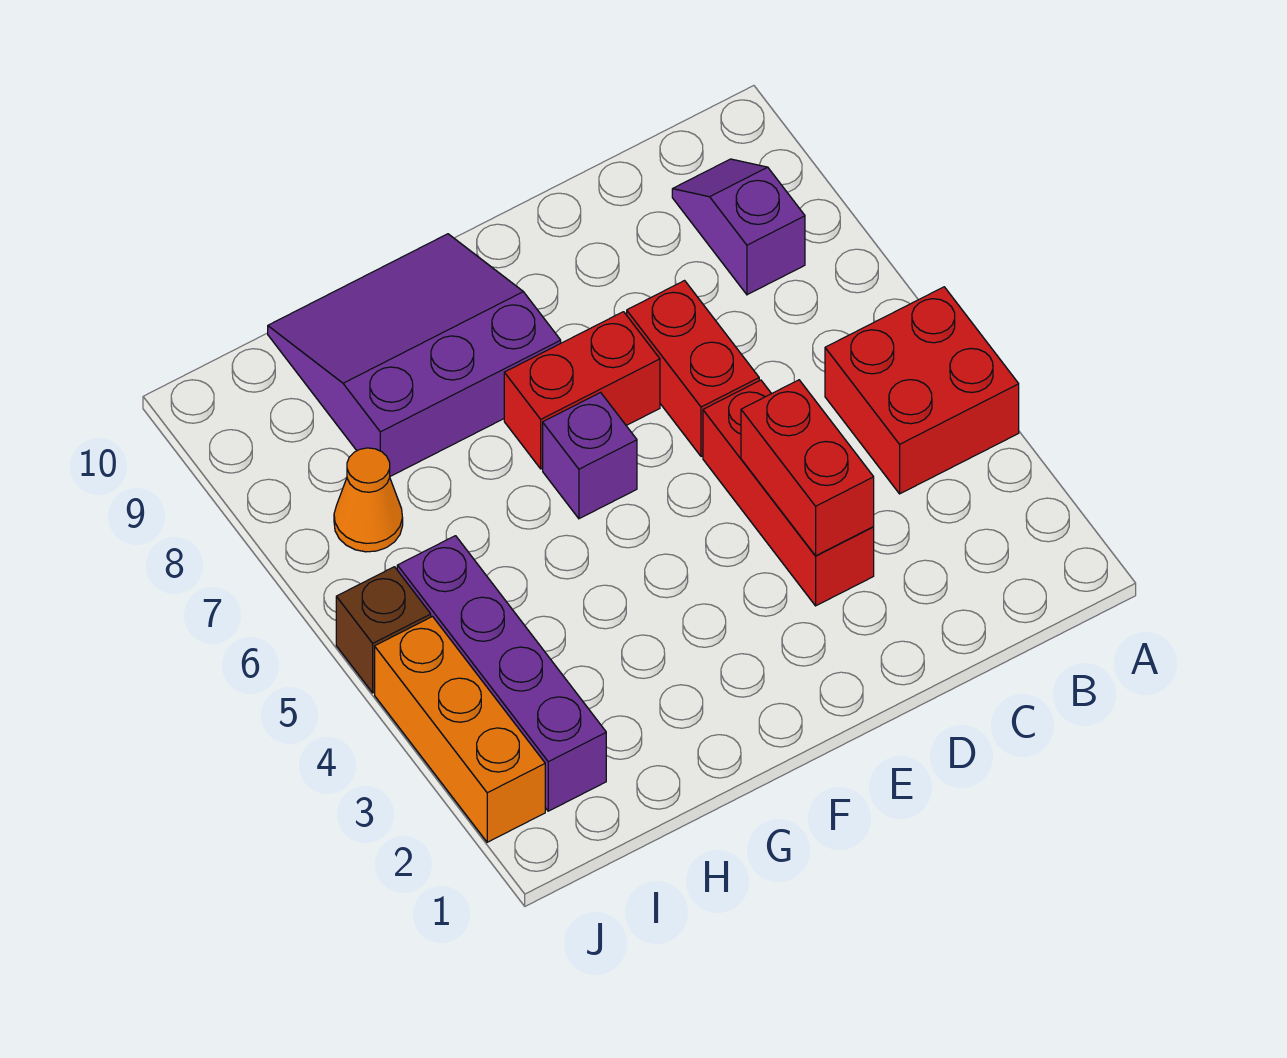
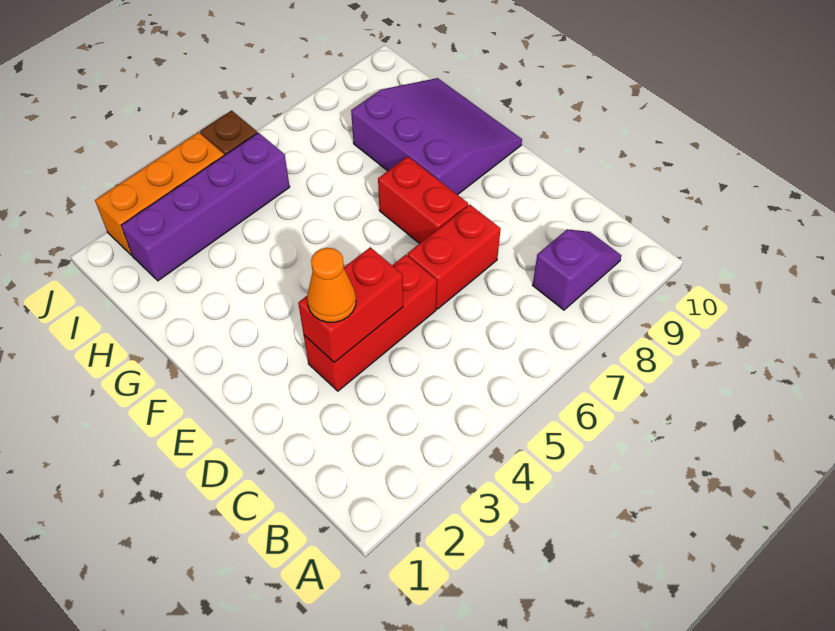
red 2x2 brick [825,287,1019,494] -> none
purple 1x1 brick [543,393,637,519] -> none
orange 1x1 cone [334,448,403,552] -> orange 1x1 cone moved to [307,248,356,322]

